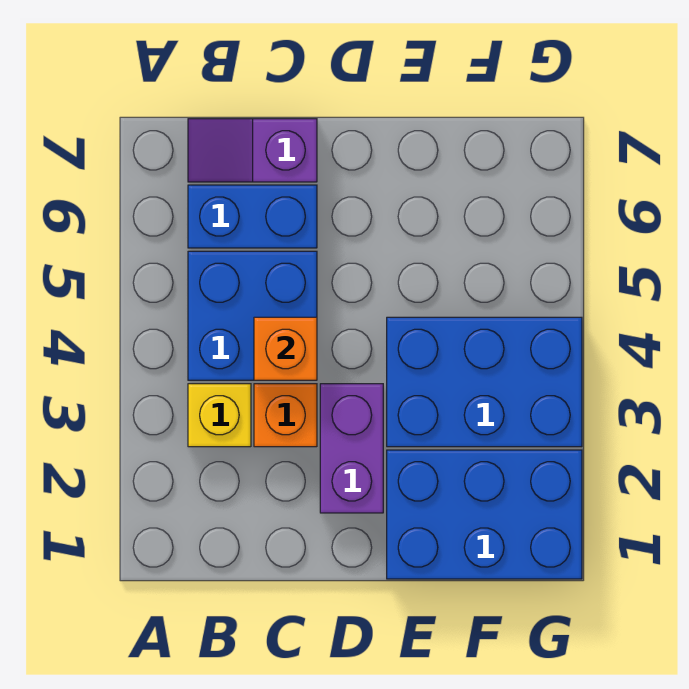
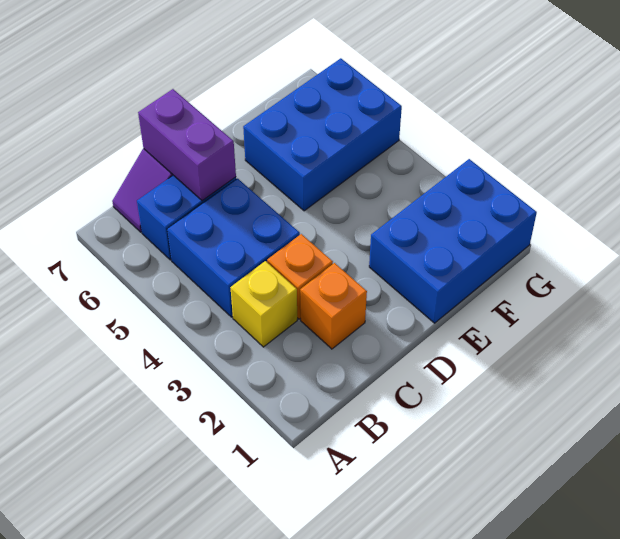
orange 1x1 brick [254,317,317,380] -> orange 1x1 brick moved to [300,263,367,349]
purple 1x2 brick [320,384,383,513] -> purple 1x2 brick moved to [138,89,236,201]
blue 2x3 brick [387,317,582,447] -> blue 2x3 brick moved to [243,58,402,211]

